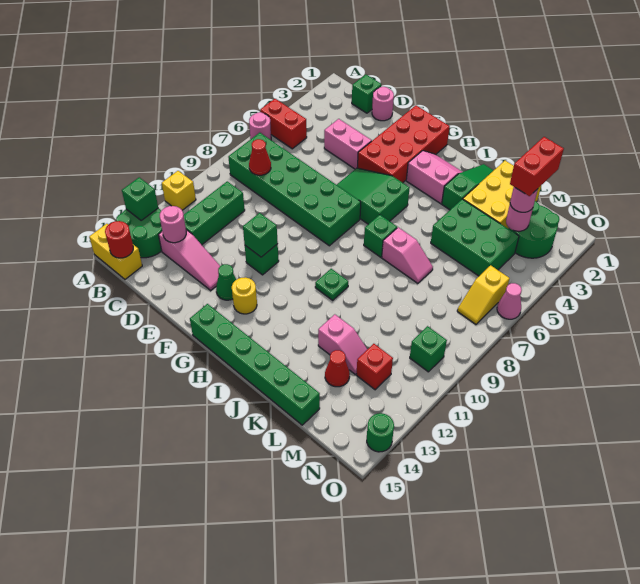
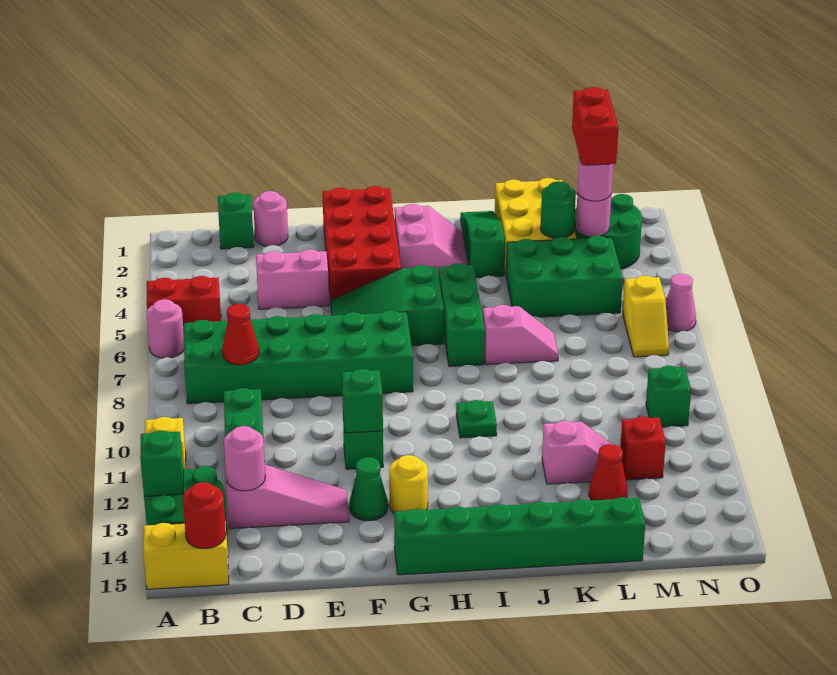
pink 2x2 slope [406,151,462,204] -> pink 2x2 slope turned to [394,204,468,274]
green 1x1 brick [364,215,397,257] -> green 1x3 brick [439,263,485,367]
green 1x1 round brick [367,413,394,452] -> green 1x1 round brick moved to [540,181,576,238]

